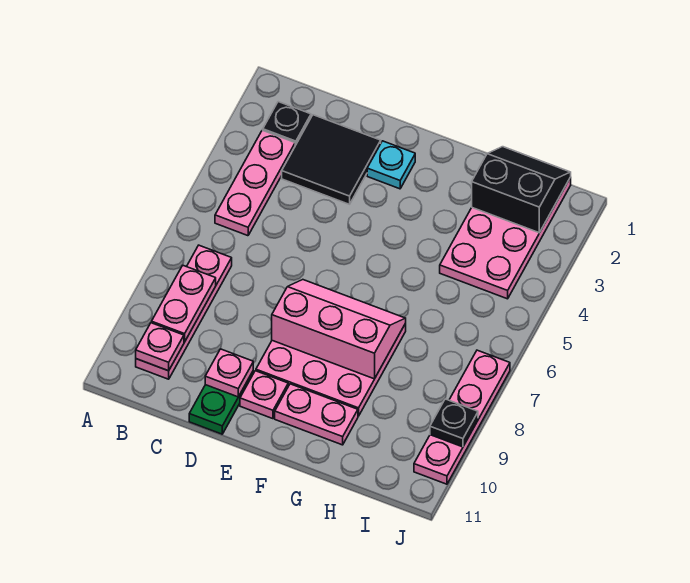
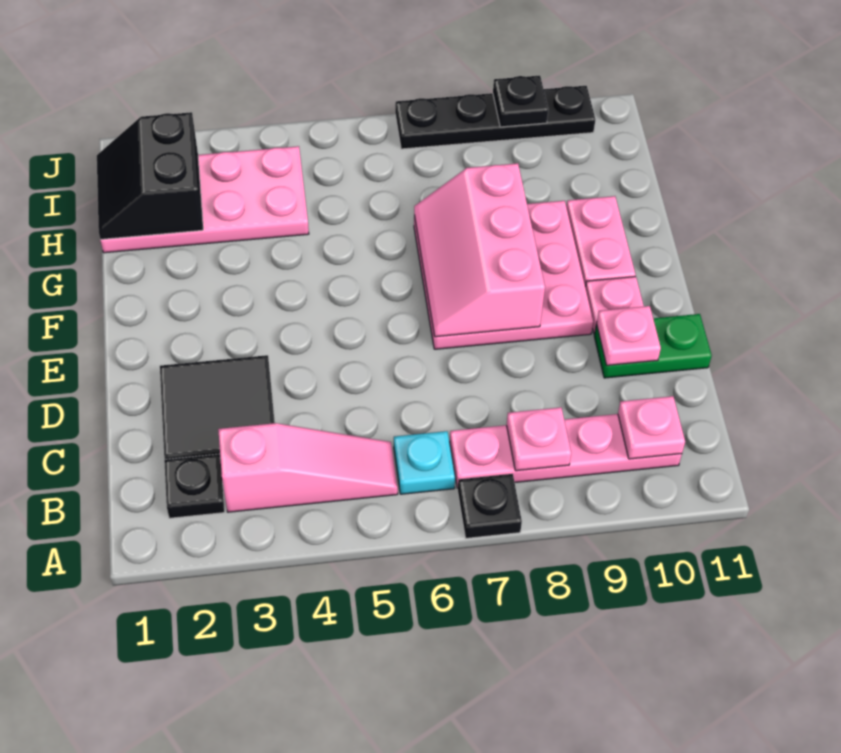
none -> black 1x1 plate [458,474,522,538]
pink 1x3 plate [215,130,295,236] -> pink 1x3 slope [218,423,398,512]
pink 1x2 plate [152,266,216,342] -> pink 1x1 plate [507,407,571,471]
cyan 1x1 plate [367,141,415,189] -> cyan 1x1 plate moved to [394,431,455,494]
pink 1x4 plate [414,350,510,484] -> black 1x4 plate [395,86,595,149]

